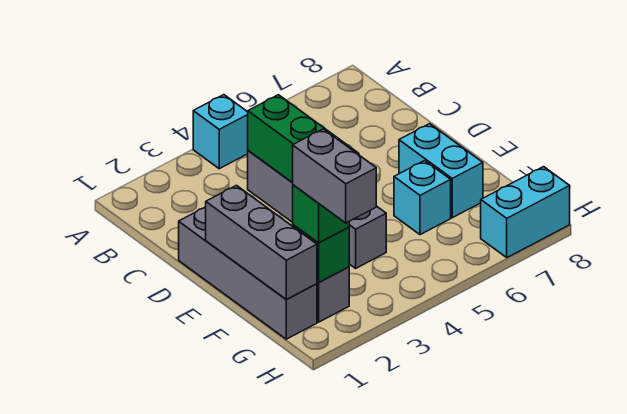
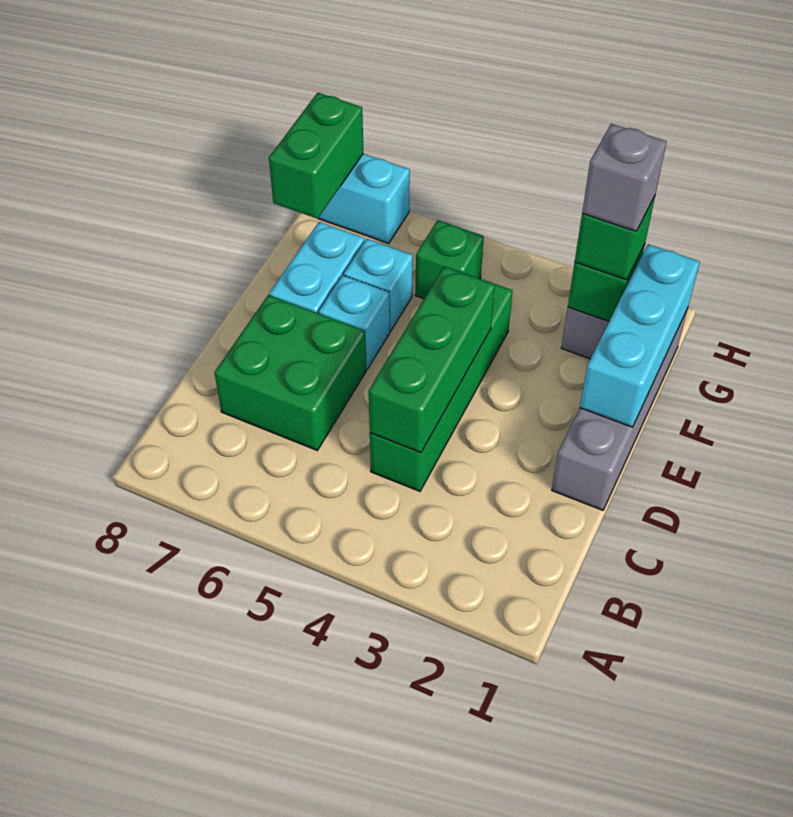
cyan 1x1 brick [193,95,248,169] -> cyan 1x1 brick moved to [319,275,390,369]
grey 1x4 brick [248,151,386,268] -> green 1x4 brick [370,274,513,491]
none -> green 2x2 brick [214,295,366,450]
grey 1x3 brick [206,185,317,300] -> cyan 1x3 brick [580,244,700,427]
grey 1x2 brick [293,129,376,223] -> grey 1x1 brick [582,124,667,231]
none -> green 1x1 brick [415,220,484,299]
none -> green 1x2 brick [269,93,363,219]

